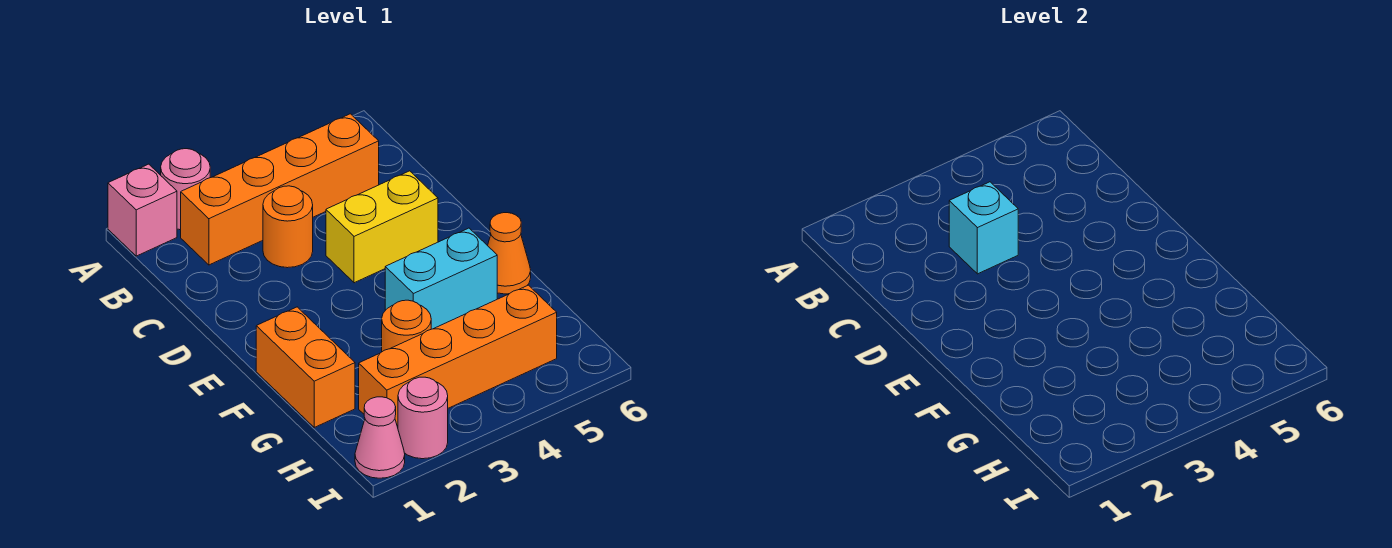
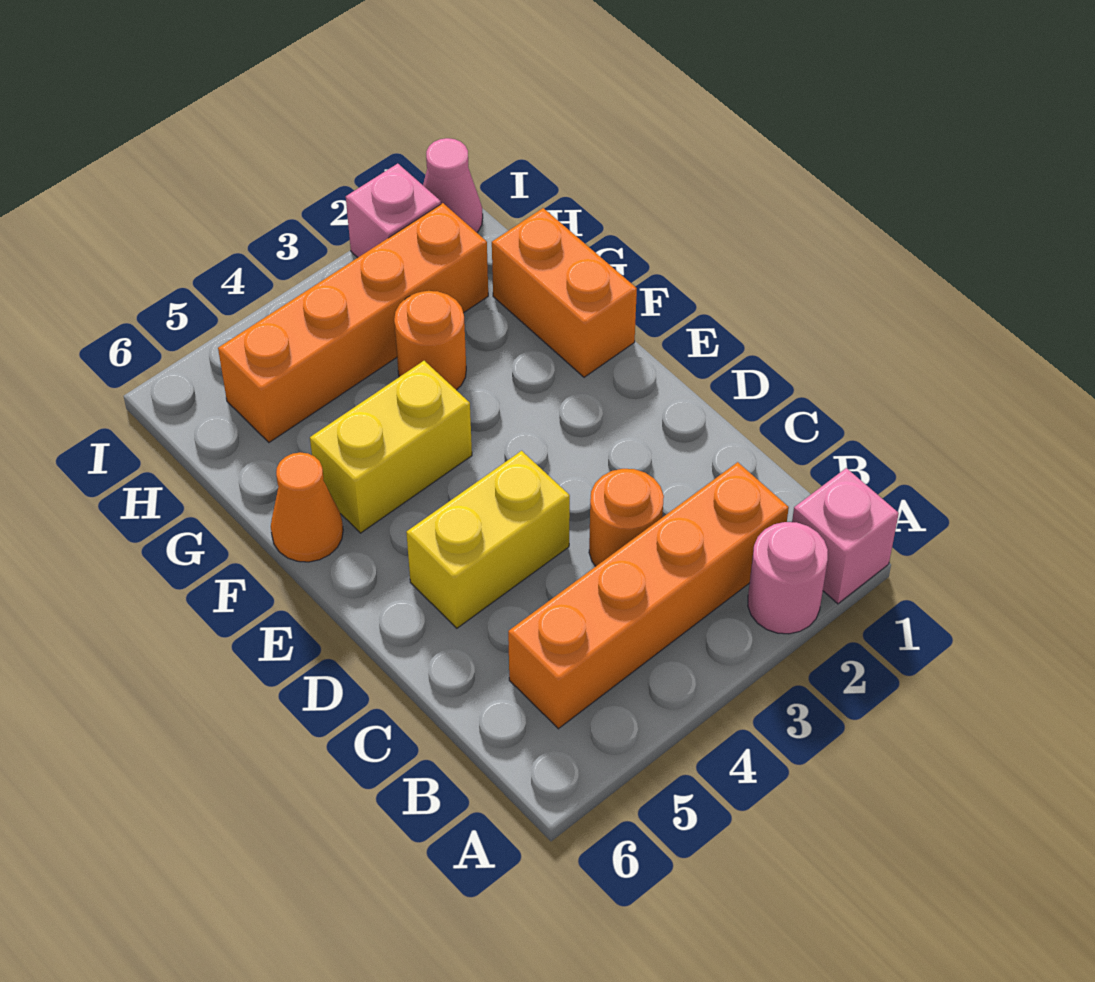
cyan 1x1 brick [949,182,1018,274] -> none
cyan 1x2 brick [385,228,497,329] -> yellow 1x2 brick [310,361,472,533]
pink 1x1 round brick [398,377,448,459] -> pink 1x1 brick [346,164,441,258]

